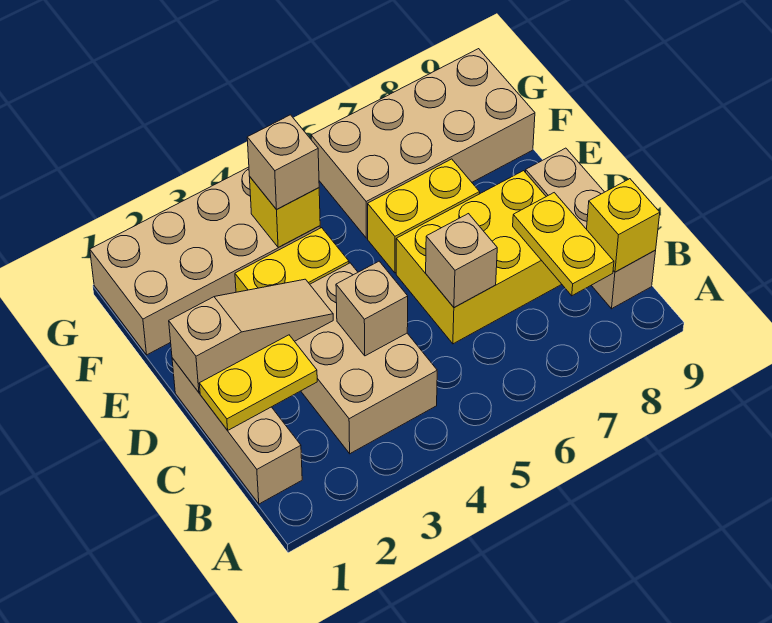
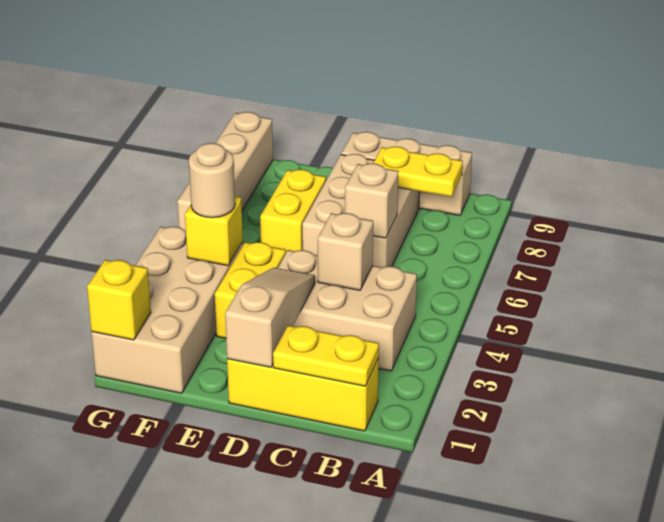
tan 1x3 brick [172,358,302,504] -> yellow 1x3 brick [227,359,379,431]
yellow 1x1 brick [587,179,660,272] -> yellow 1x1 brick moved to [87,260,151,340]
yellow 1x2 plate [199,335,317,430] -> yellow 1x2 plate turned to [273,325,379,386]
yellow 2x3 brick [396,171,562,344] -> tan 2x3 brick [302,154,420,267]
tan 1x1 brick [247,115,319,209] -> tan 1x1 round brick [189,143,235,218]
tan 2x4 brick [311,49,535,238] -> tan 1x4 brick [177,112,273,231]

